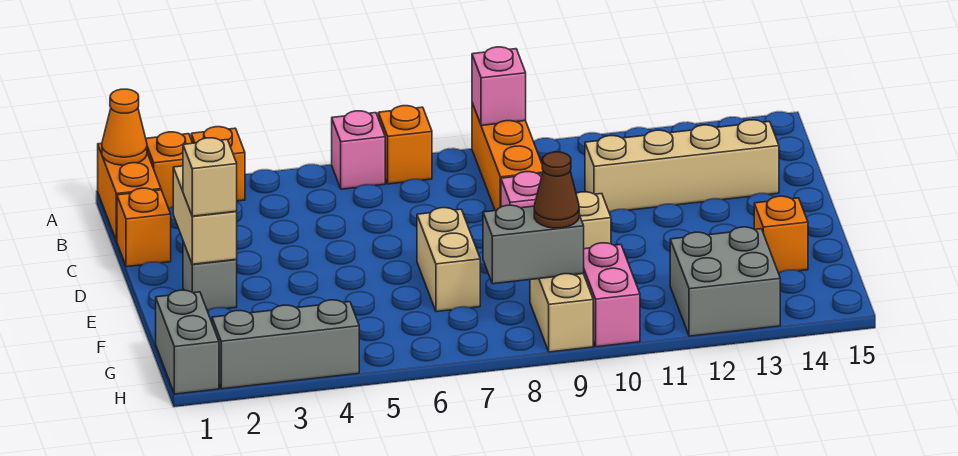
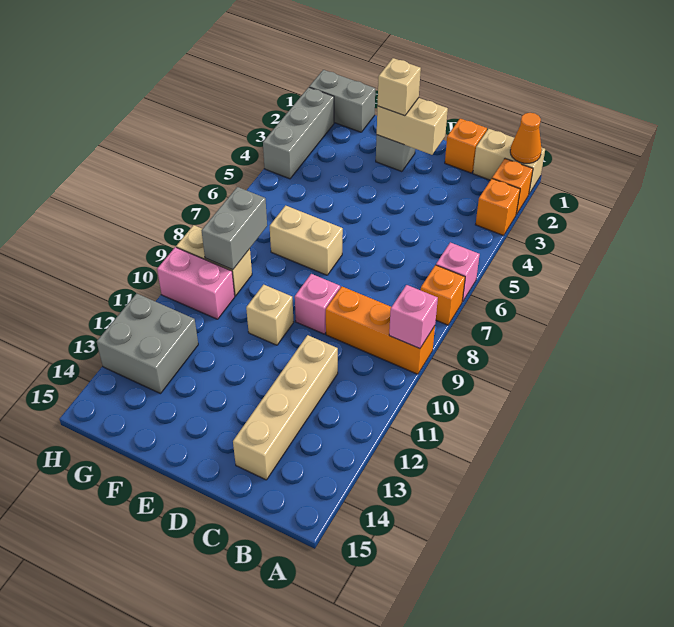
orange 1x2 brick [98,143,161,241] -> tan 1x2 brick [473,129,545,194]
orange 1x1 brick [754,196,808,273] -> none
brown 1x1 cone [534,152,579,228] -> none

